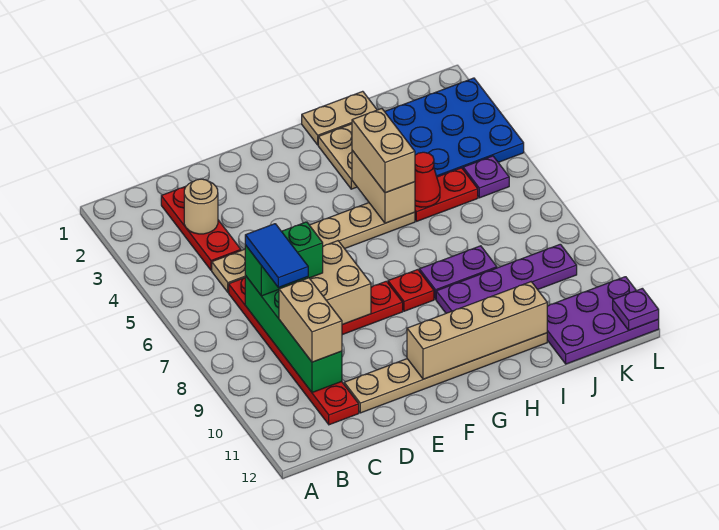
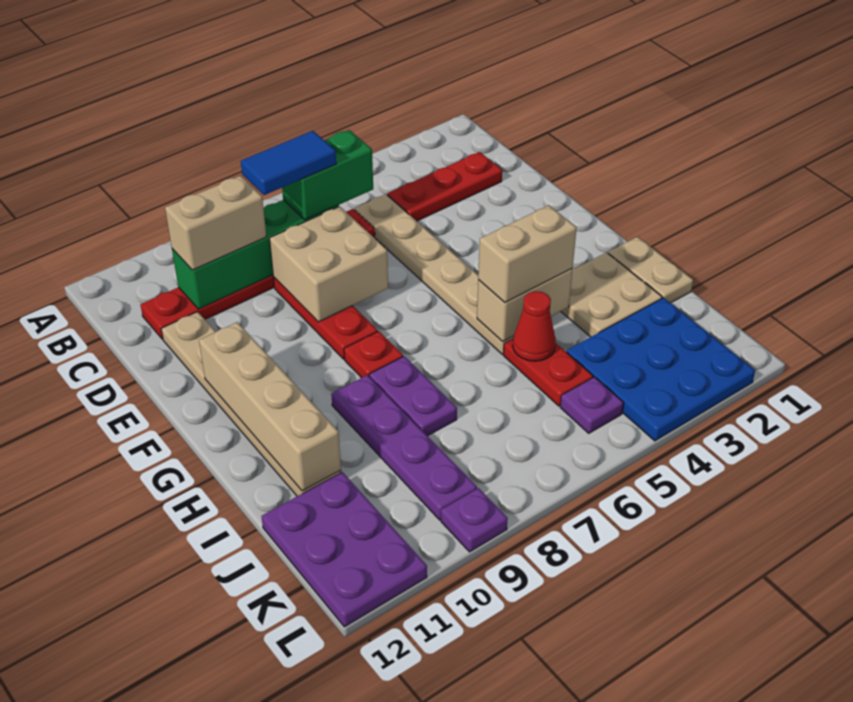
tan 1x1 round brick [184,179,218,234] -> none
green 1x2 brick [245,222,323,296] -> green 1x2 brick turned to [282,130,373,220]
purple 1x1 plate [613,288,659,330] -> purple 1x1 plate moved to [441,488,508,552]

